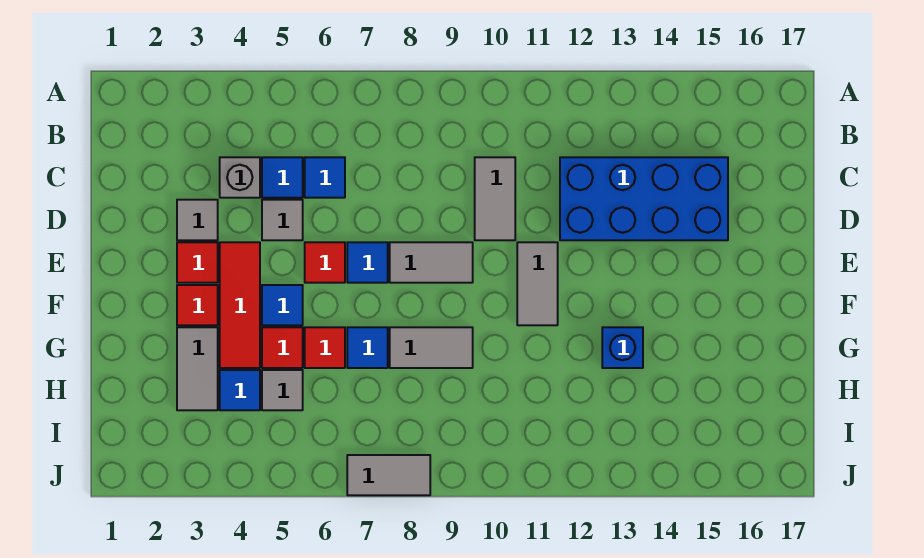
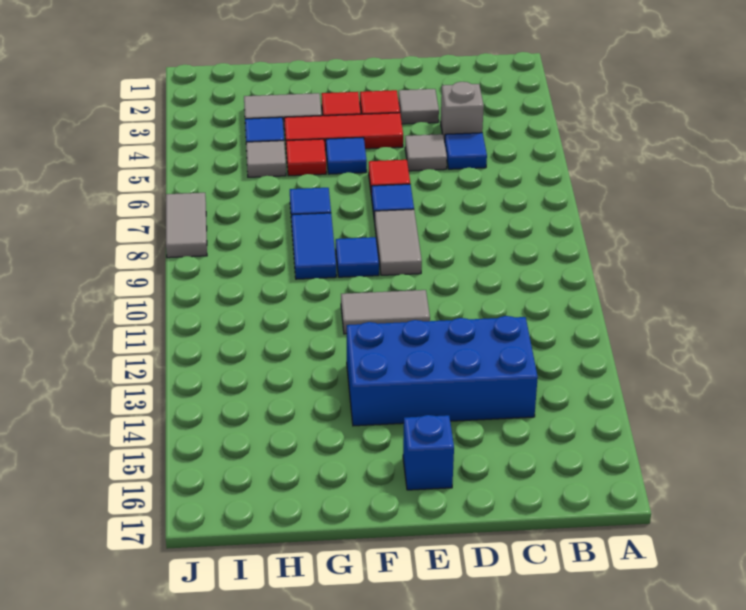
blue 1x1 tile [305,157,345,198] -> blue 1x1 tile moved to [336,237,379,277]
grey 1x2 tile [475,157,515,240] -> none
blue 2x4 brick [560,157,728,240] -> blue 2x4 brick turned to [347,316,538,426]
red 1x1 tile [305,327,345,368] -> none
grey 1x2 tile [390,327,473,368] -> blue 1x2 tile [292,213,336,279]
blue 1x1 brick [602,327,643,368] -> blue 1x1 brick moved to [403,415,454,490]

